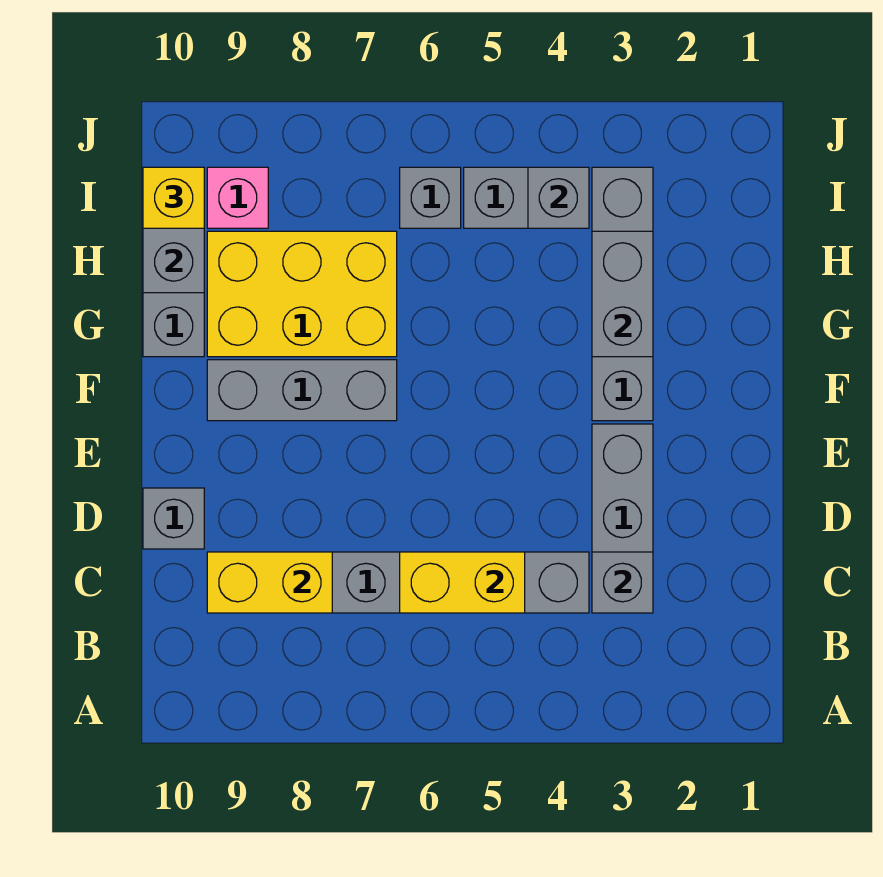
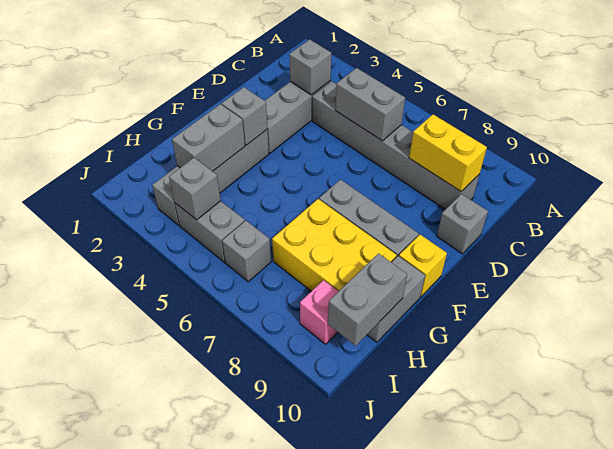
yellow 1x2 brick [400,552,525,613] -> grey 1x2 brick [335,68,405,141]
none -> grey 1x1 brick [222,87,268,145]
yellow 1x1 brick [143,167,204,228] -> yellow 1x1 brick moved to [399,235,447,296]

